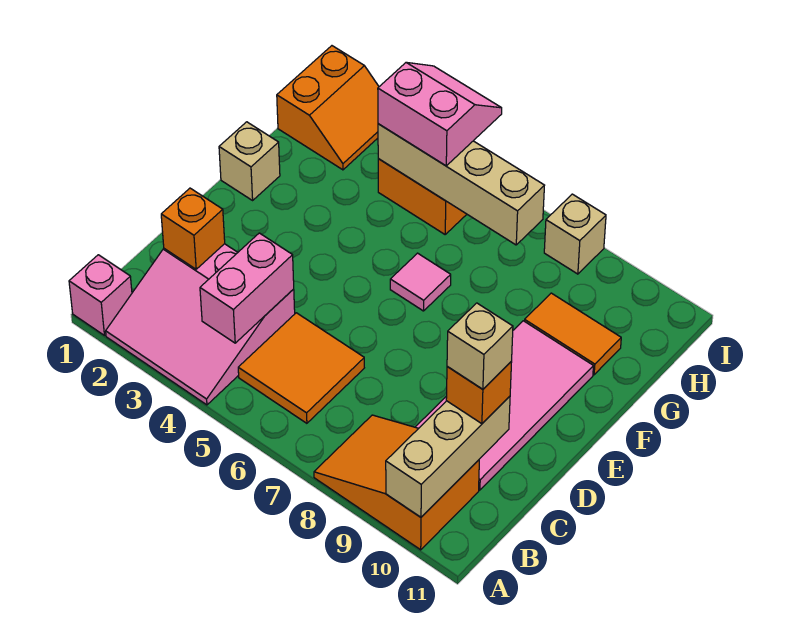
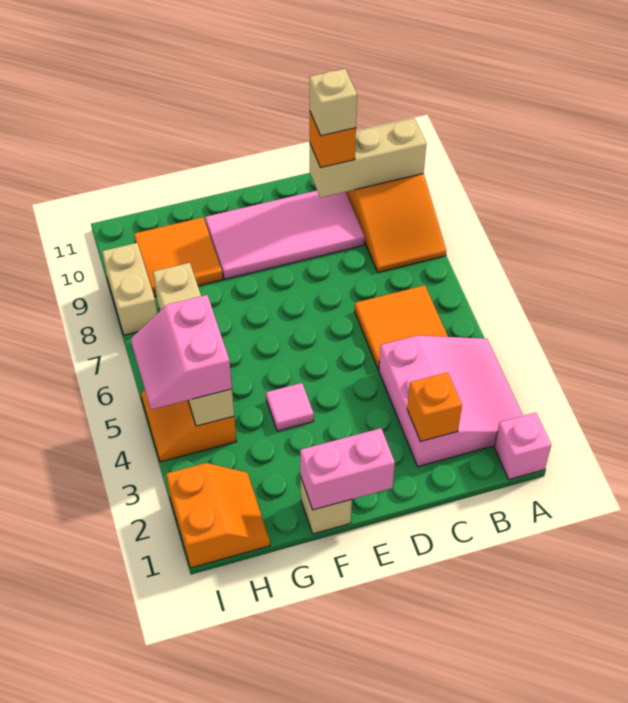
pink 1x2 brick [200,233,294,343] -> pink 1x2 brick moved to [300,428,395,510]
pink 1x1 tile [390,253,451,311] -> pink 1x1 tile moved to [266,383,314,431]
orange 1x2 tile [524,293,621,375] -> orange 2x2 tile [134,217,223,296]
orange 2x2 slope [277,46,379,170] -> orange 2x2 slope turned to [166,463,270,568]
tan 1x1 brick [544,194,606,274] -> tan 1x2 brick [102,243,157,335]

